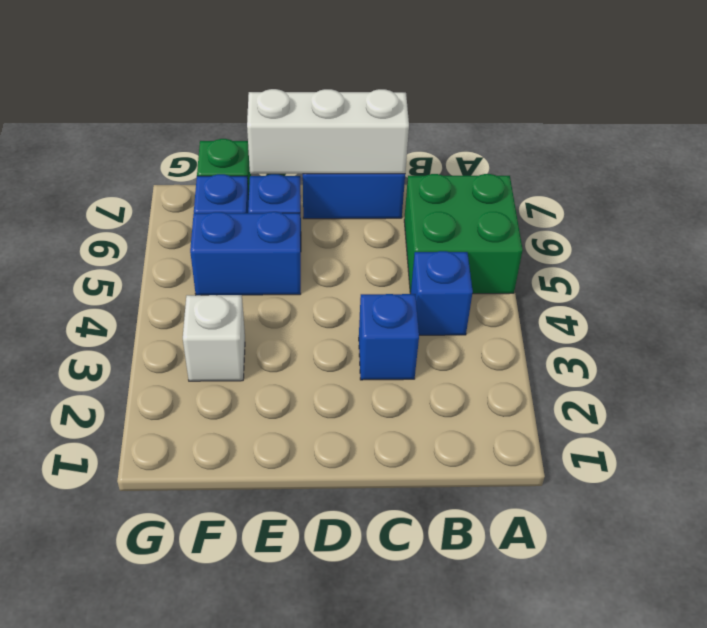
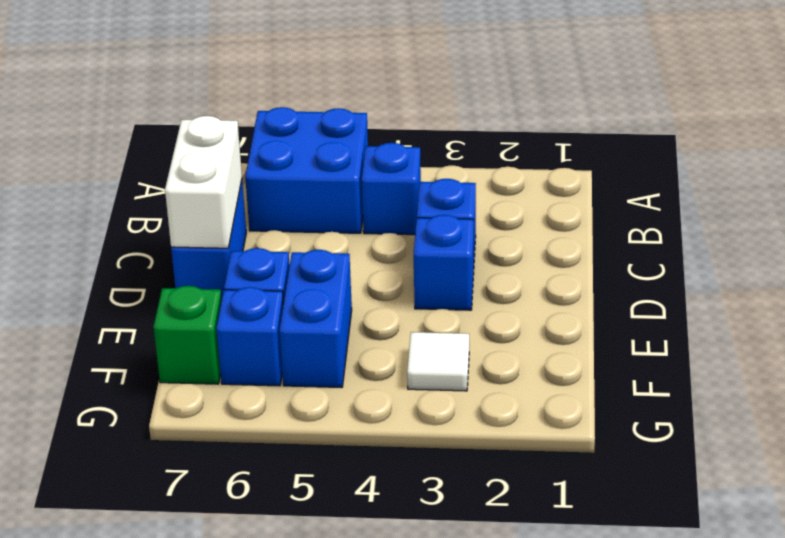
green 2x2 brick [404,174,523,294] -> blue 2x2 brick [245,107,368,233]
white 1x3 brick [247,89,409,174] -> white 1x2 brick [165,116,242,248]
none -> blue 1x1 brick [414,215,474,310]
white 1x1 brick [183,295,245,381] -> white 1x1 tile [407,332,469,391]

